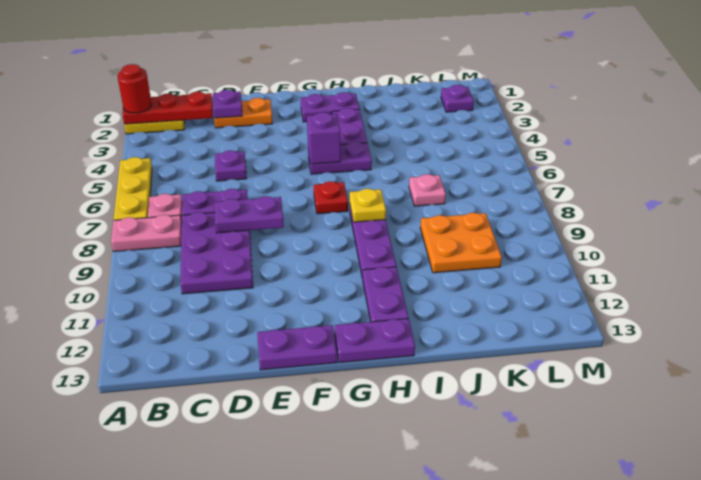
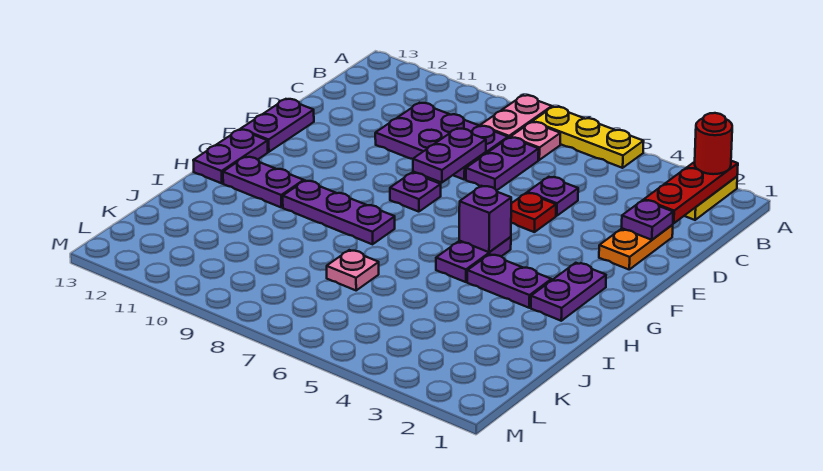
red 1x1 plate [314,181,348,214] -> red 1x1 plate moved to [511,193,556,232]
yellow 1x1 plate [350,189,386,222] -> none
orange 2x2 plate [420,213,502,273] -> none
purple 1x1 plate [441,85,474,112] -> purple 1x1 plate moved to [390,173,441,212]

